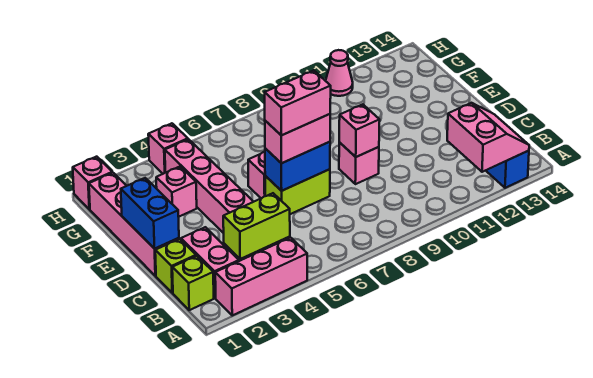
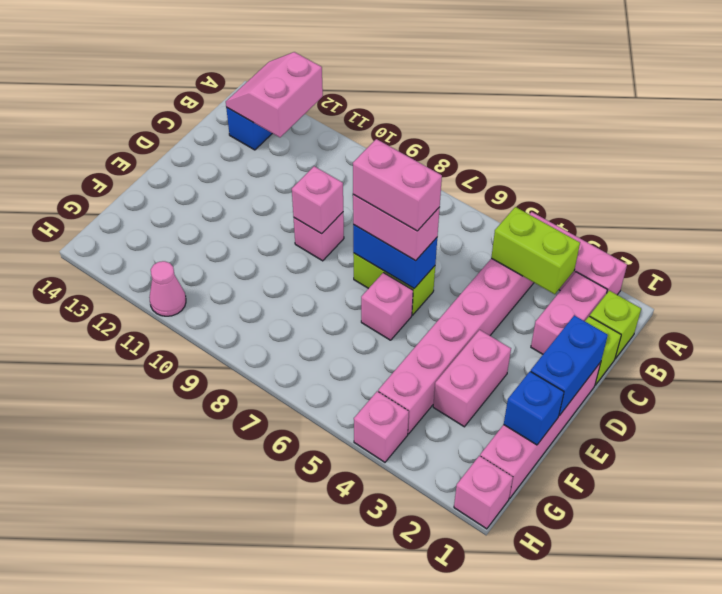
none -> blue 1x1 brick [504,371,564,445]
pink 1x1 brick [156,167,197,217] -> pink 1x2 brick [433,330,511,427]

